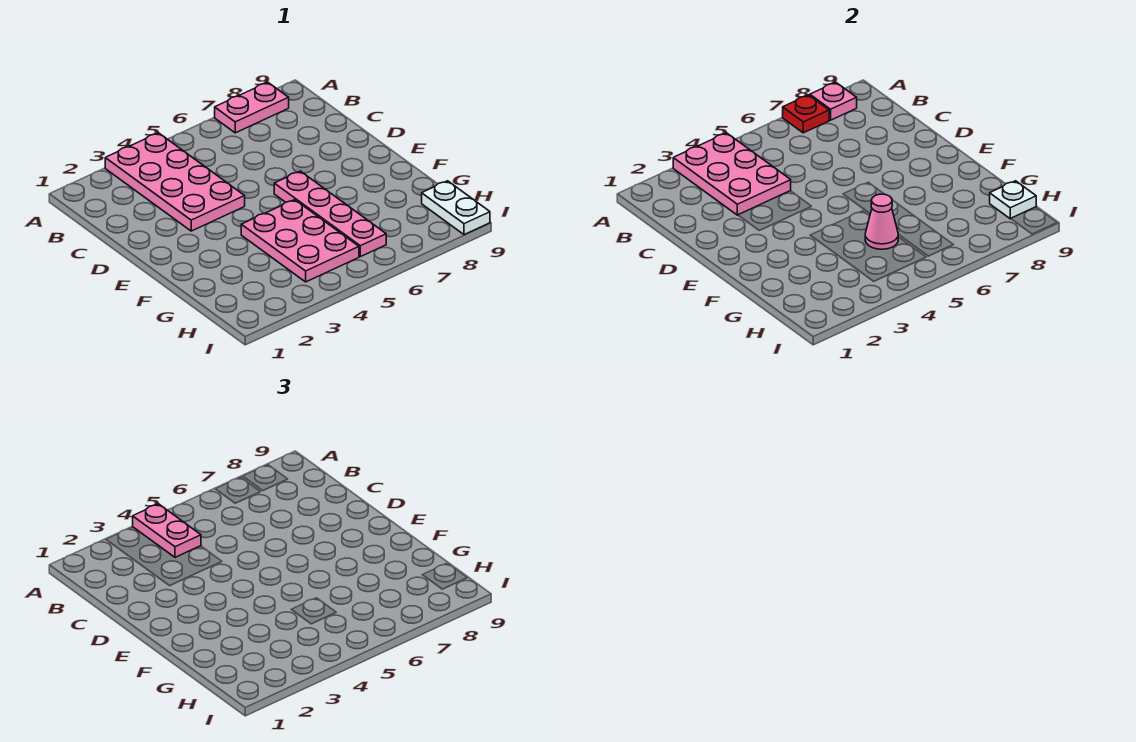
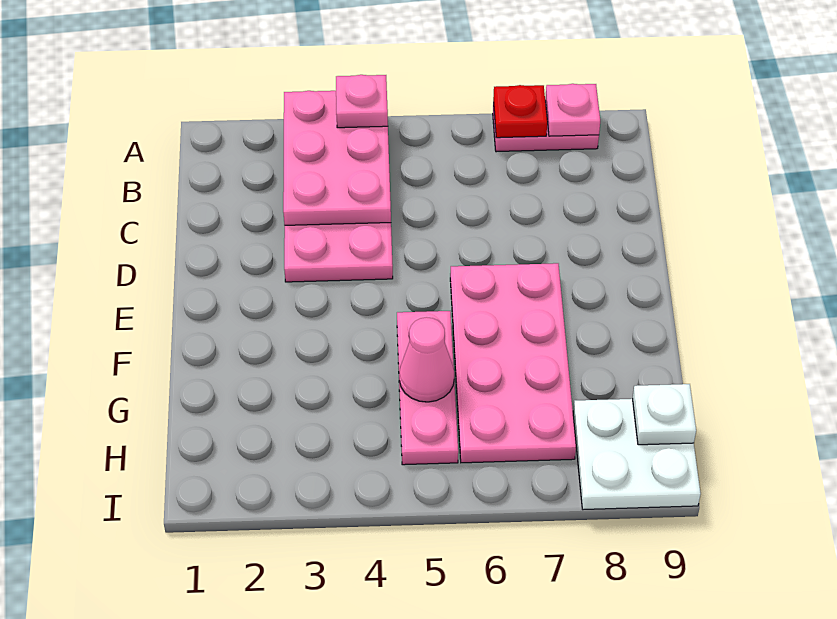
pink 1x2 plate [133,504,201,557] -> pink 1x1 plate [336,75,388,128]
pink 1x4 plate [274,171,386,257] -> pink 2x4 plate [450,263,576,463]
pink 2x3 plate [241,200,359,282] -> pink 1x3 plate [397,311,458,465]
white 1x2 plate [422,181,490,235] -> white 2x2 plate [573,399,701,510]

